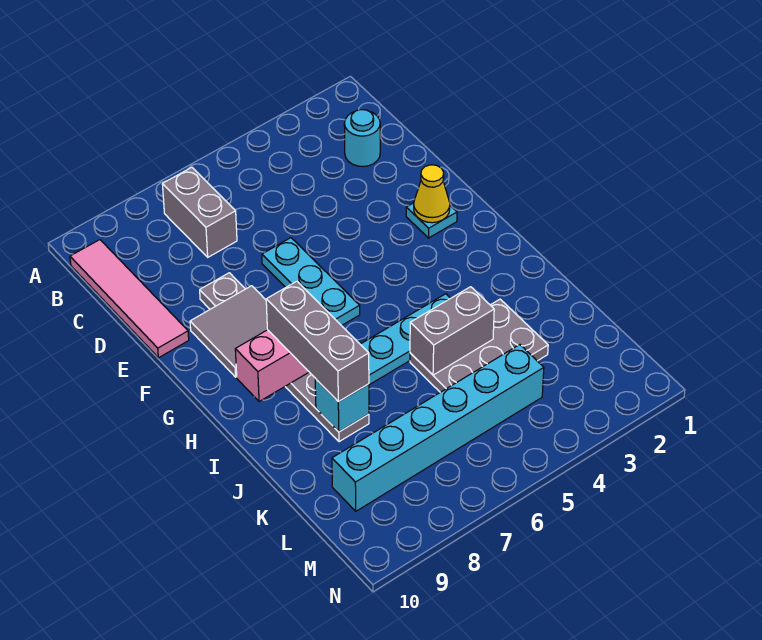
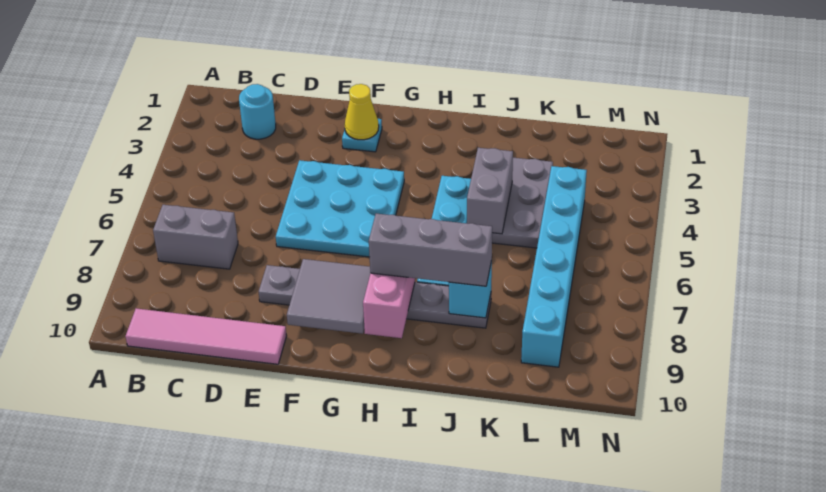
cyan 1x3 plate [262,238,360,326] -> cyan 3x3 plate [276,160,404,257]

